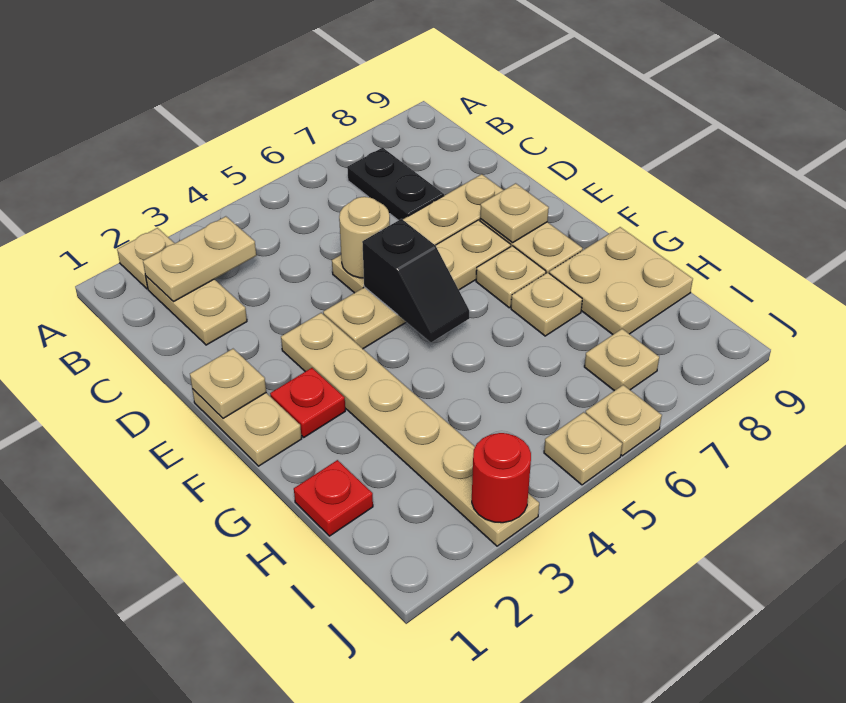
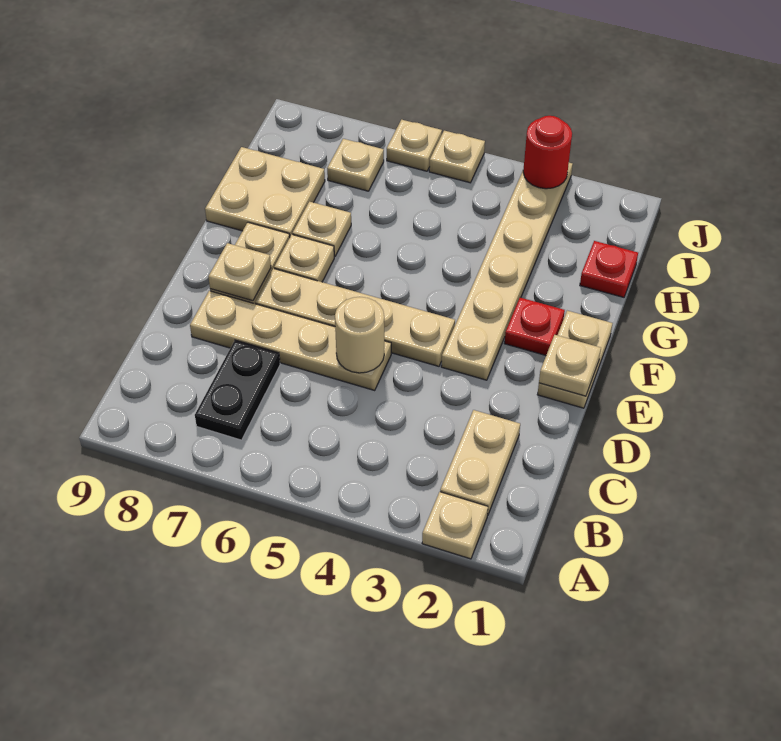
tan 1x2 plate [143,216,256,302] -> none
black 1x2 slope [362,219,469,343] -> none

